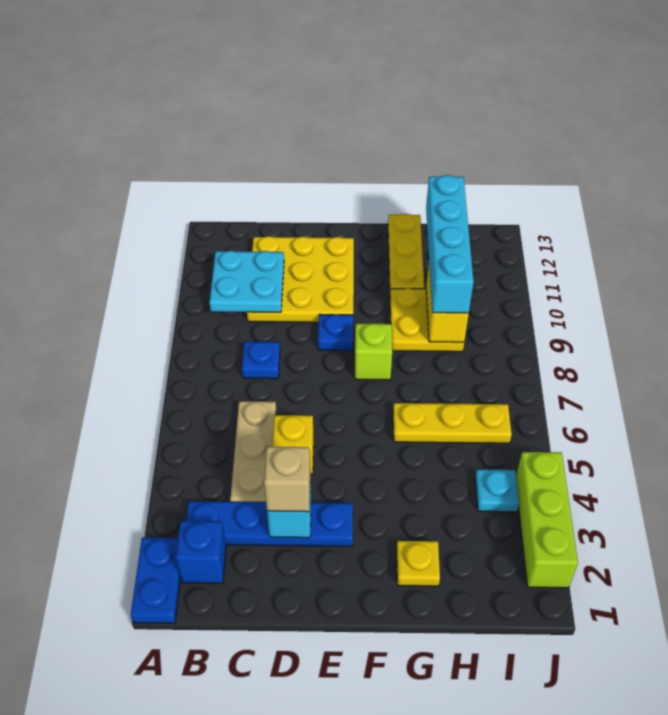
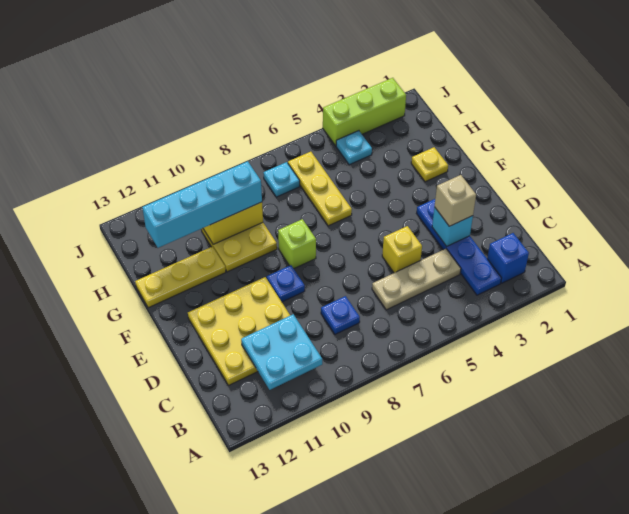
blue 1x2 plate [131,538,181,623] -> none
none -> cyan 1x1 plate [263,162,300,197]

